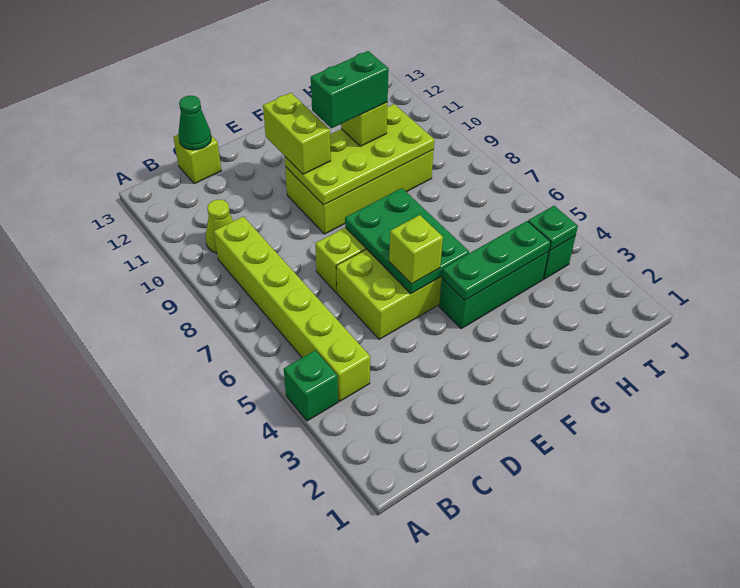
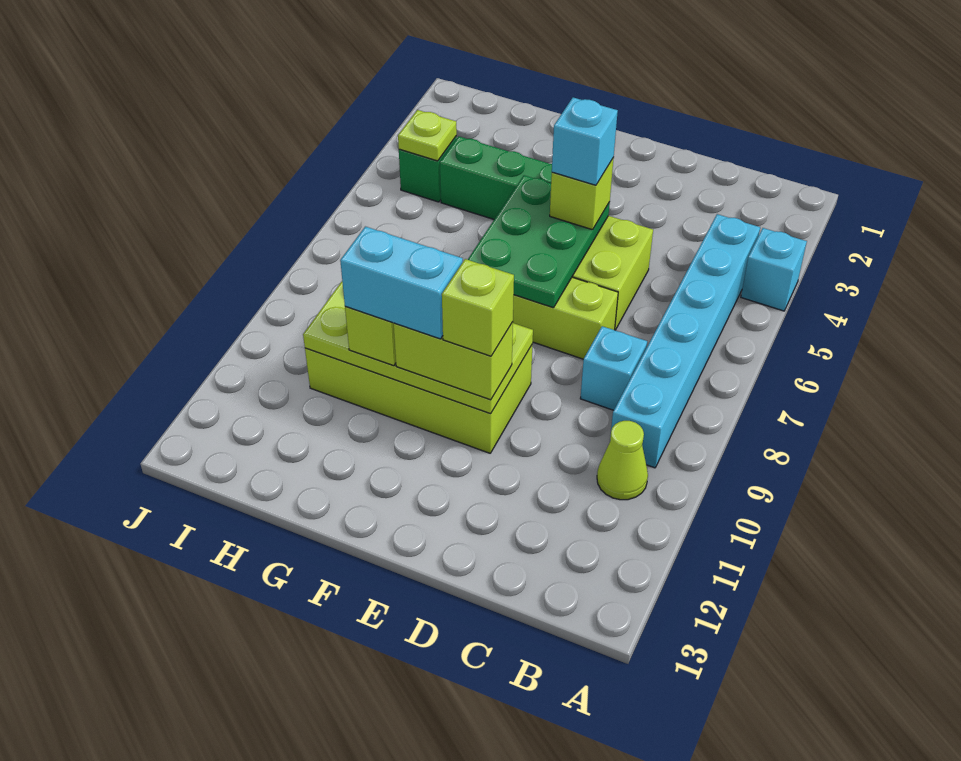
green 1x1 brick [284,350,338,421] -> cyan 1x1 brick [741,228,807,311]
lime 1x6 brick [214,216,370,401] -> cyan 1x6 brick [610,214,760,468]
none -> cyan 1x1 brick [580,326,647,410]
lime 1x1 brick [173,135,221,184] -> lime 1x1 brick moved to [442,259,514,356]
green 1x1 cone [178,96,211,150] -> none
none -> cyan 1x1 brick [552,97,618,185]
lime 1x2 brick [263,93,331,174] -> lime 1x2 brick turned to [394,322,513,400]
green 1x3 plate [442,221,551,300] -> none
green 1x2 brick [311,51,389,128] -> cyan 1x2 brick [340,227,463,339]
green 1x1 plate [528,206,578,250] -> lime 1x1 plate [398,110,457,161]

